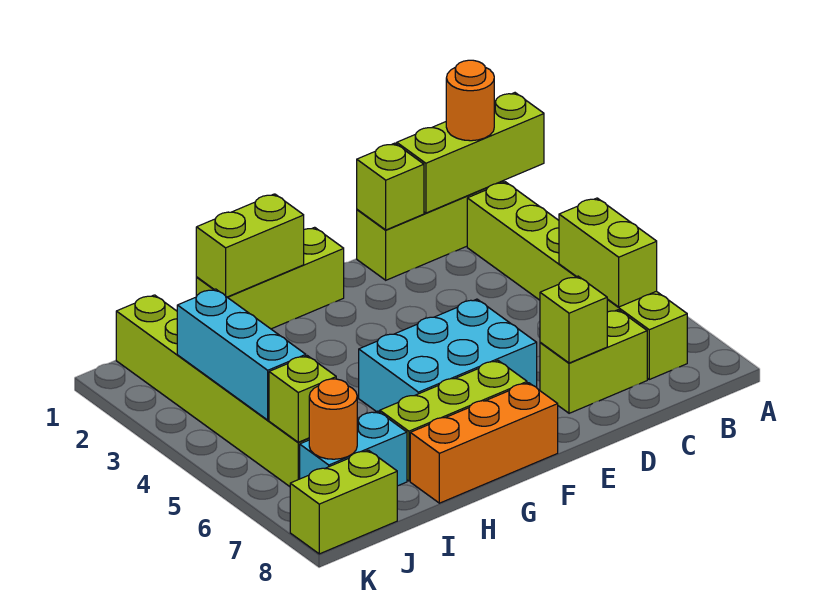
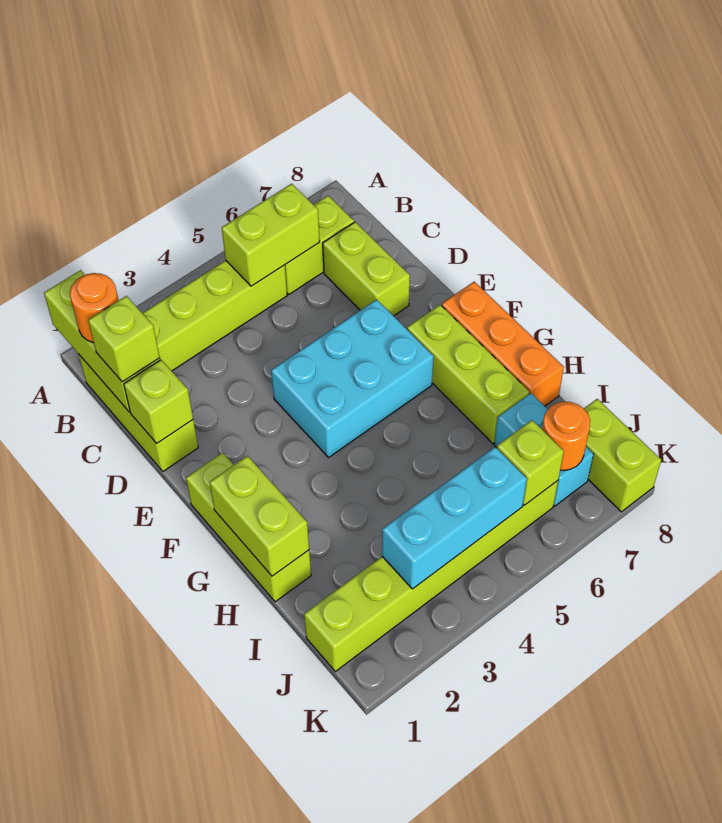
lime 1x1 brick [540,276,607,363] -> lime 1x1 brick moved to [88,296,160,382]
cyan 2x3 brick [359,299,537,412] -> cyan 2x3 brick turned to [271,300,434,457]

